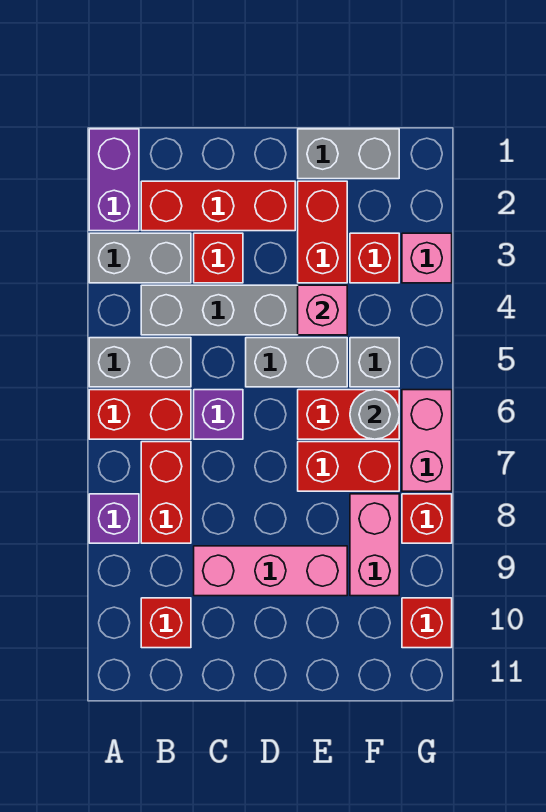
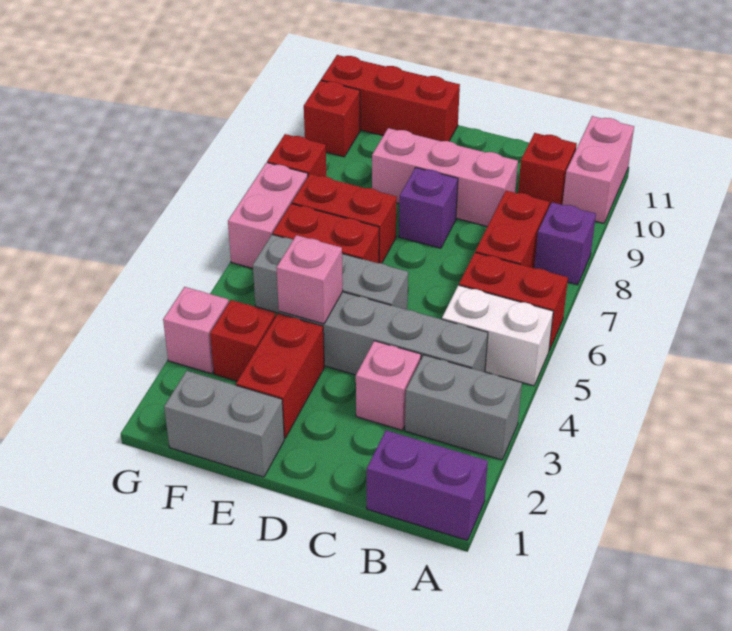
purple 1x2 brick [89,129,139,231] -> purple 1x2 brick turned to [367,430,488,541]
grey 1x2 brick [89,338,191,387] -> white 1x2 brick [442,285,553,386]
red 1x3 brick [141,181,295,231] -> red 1x3 brick moved to [321,55,460,141]
red 1x1 brick [194,233,243,283] -> pink 1x1 brick [356,341,421,430]
purple 1x1 brick [194,390,243,439] -> purple 1x1 brick moved to [399,168,458,248]
grey 1x1 round brick [350,390,399,439] -> none
pink 1x2 brick [350,494,399,596] -> pink 1x2 brick moved to [562,116,634,223]

